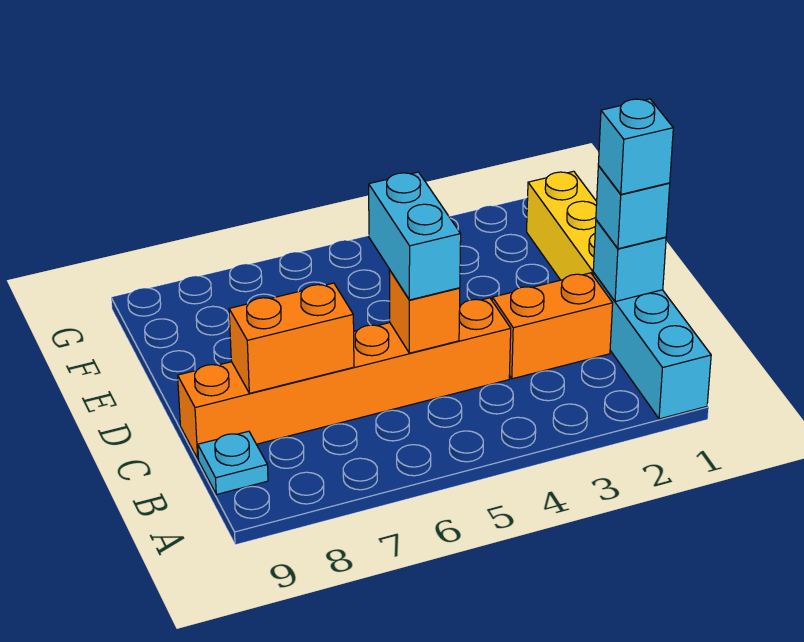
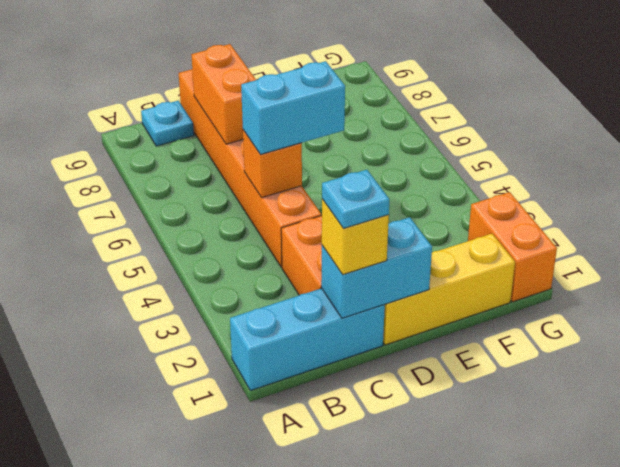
cyan 1x1 brick [593,220,666,302] -> cyan 1x2 brick [321,217,432,318]
cyan 1x1 brick [596,166,670,249] -> yellow 1x1 brick [322,199,389,274]
cyan 1x1 brick [598,99,673,194] -> cyan 1x1 plate [322,170,390,229]
none -> orange 1x2 brick [468,192,557,302]

